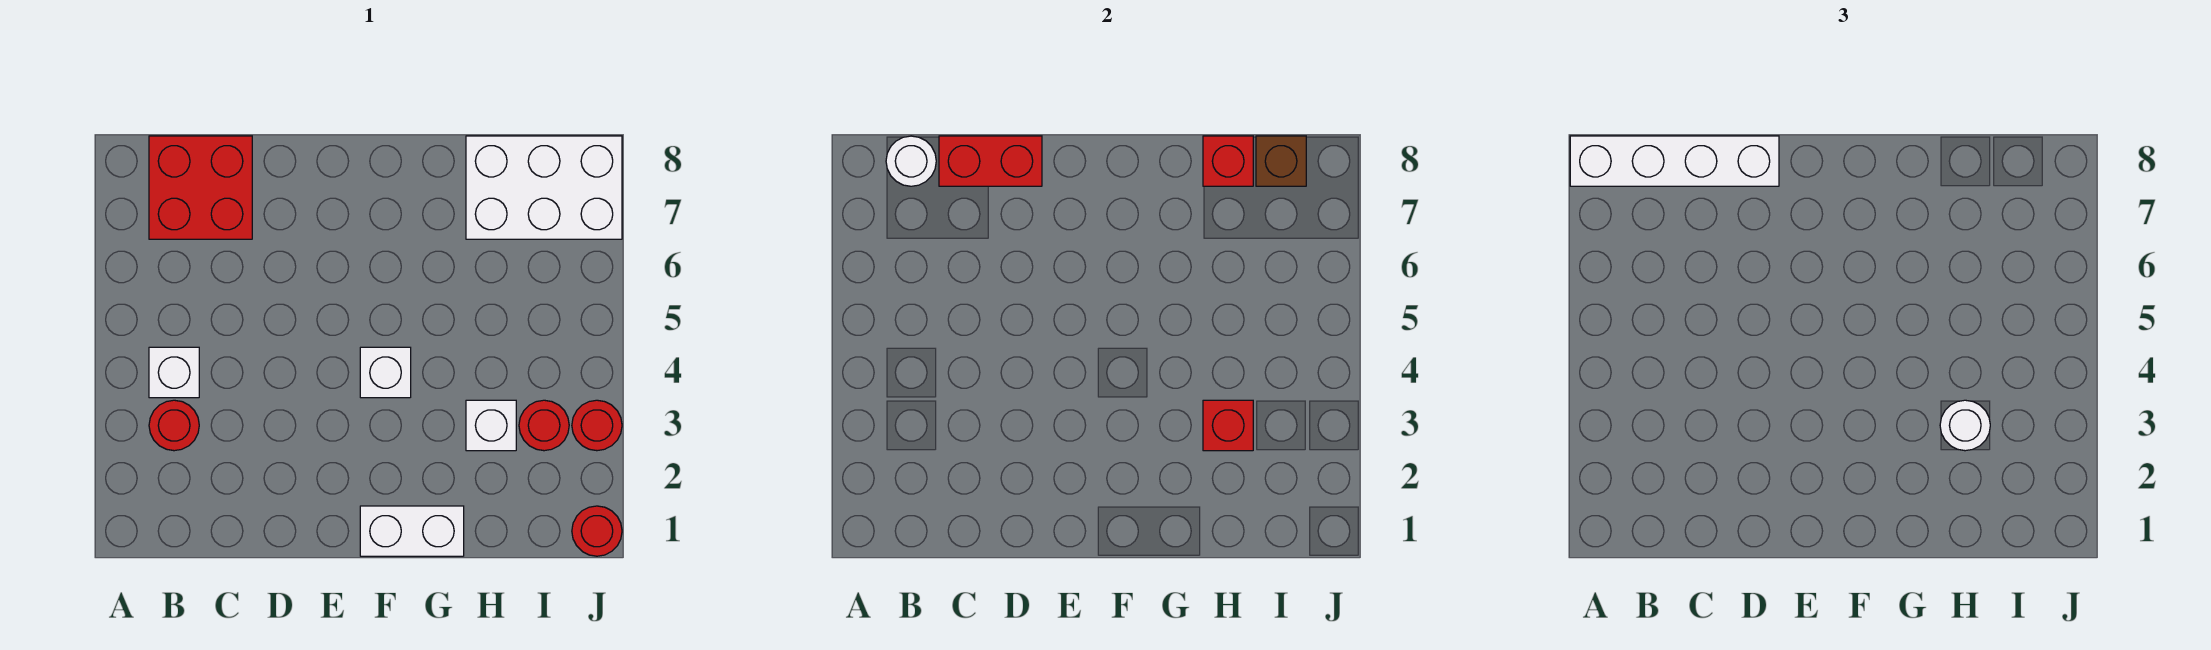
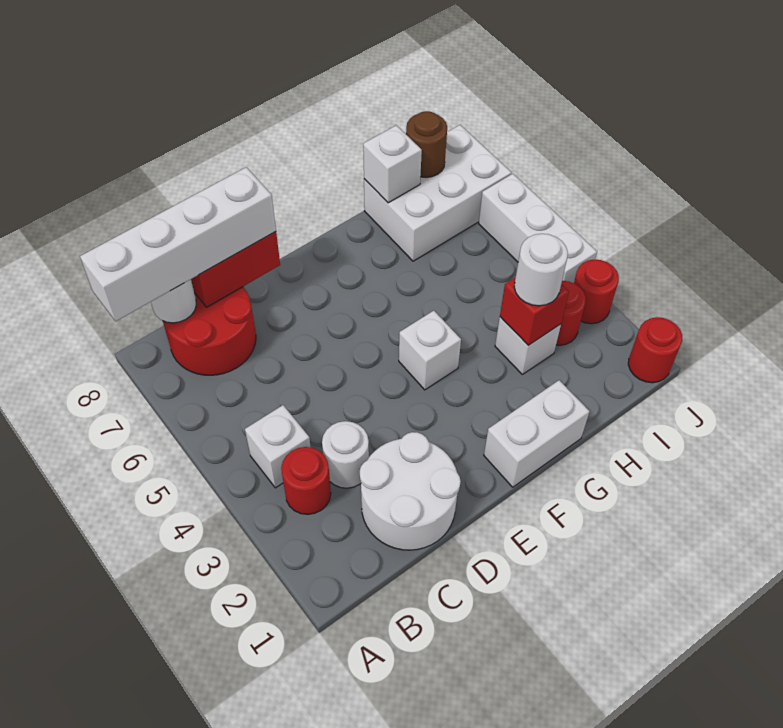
red 2x2 brick [149,136,252,239] -> red 2x2 round brick [163,287,256,375]
none -> white 2x2 round brick [360,432,461,550]
none -> white 1x1 round brick [322,421,369,488]
red 1x1 brick [1203,136,1253,186] -> white 1x1 brick [363,125,422,203]
brown 1x1 brick [1256,136,1306,186] -> brown 1x1 round brick [406,111,447,178]
none -> white 1x3 brick [479,174,597,283]

